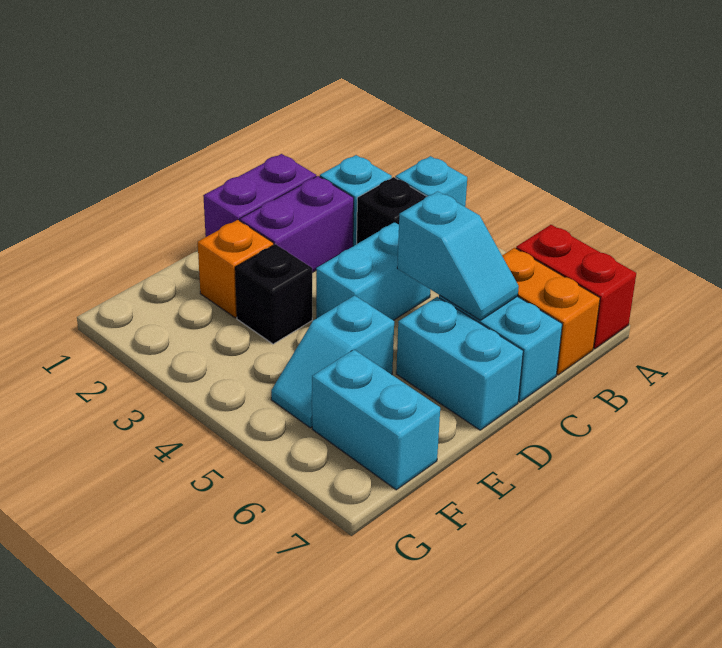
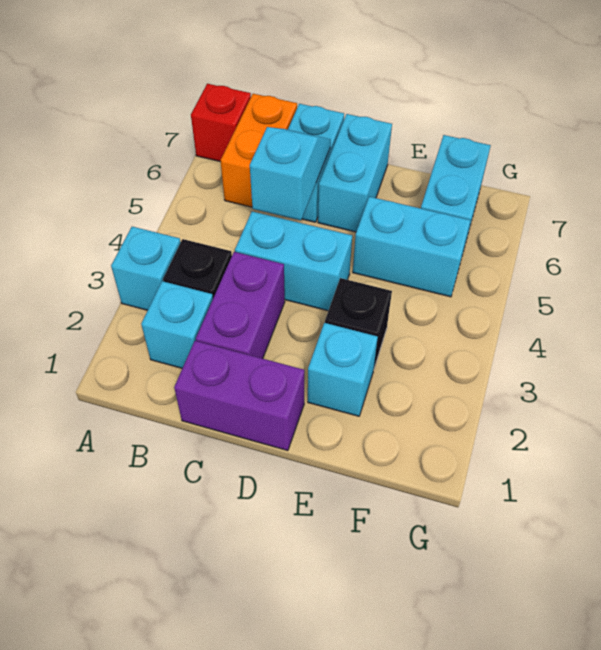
red 1x2 brick [516,225,636,349] -> red 1x1 brick [191,84,251,162]
purple 1x2 brick [240,176,354,273] -> purple 1x2 brick turned to [196,252,285,359]
orange 1x1 brick [198,220,274,318] -> cyan 1x1 brick [308,323,378,416]
cyan 1x2 slope [271,295,394,428] -> cyan 1x2 brick [353,197,470,297]

